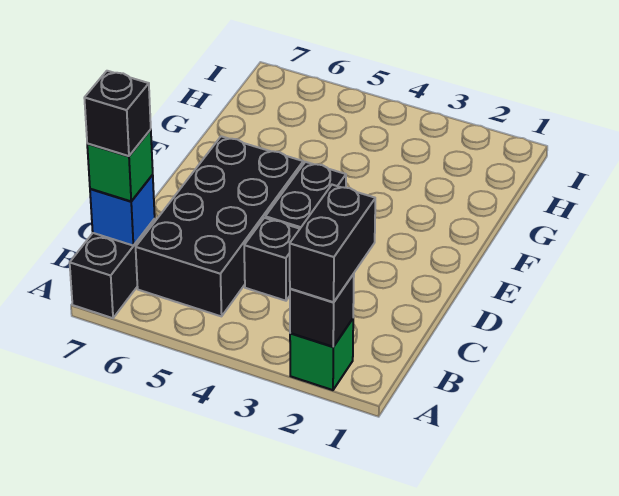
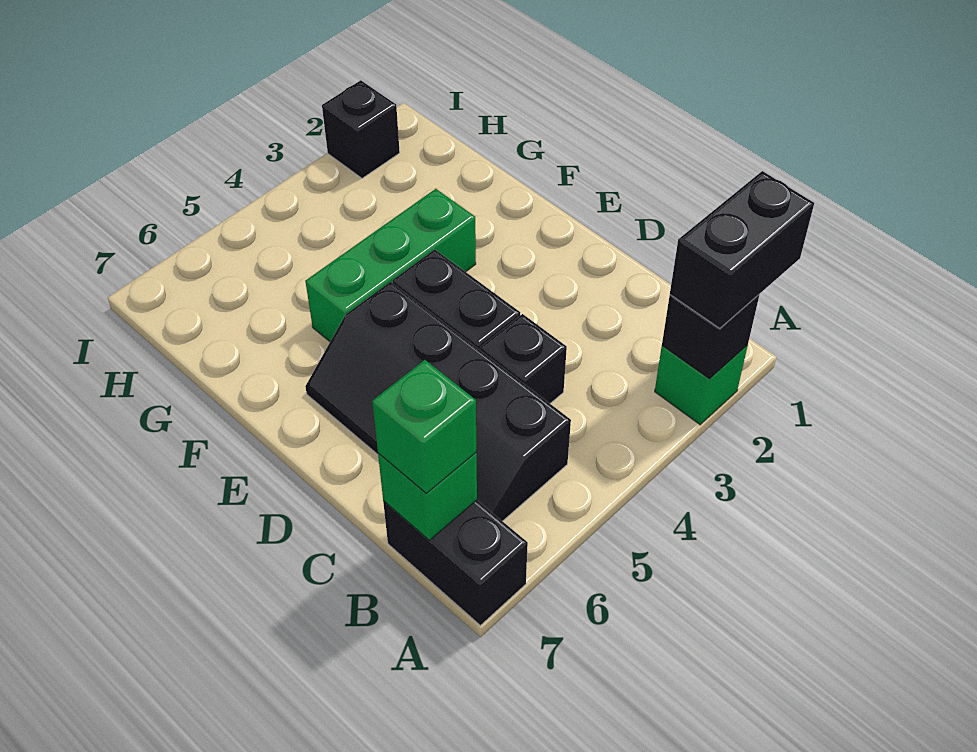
black 1x2 brick [290,185,375,302] -> black 1x2 brick turned to [670,171,814,328]
black 2x4 brick [136,136,303,316] -> black 2x4 slope [305,282,571,521]
blue 1x1 brick [90,175,155,246] -> green 1x1 brick [378,453,477,540]
black 1x1 brick [84,71,151,156] -> black 1x1 brick moved to [322,80,400,178]
none -> green 1x3 brick [305,189,476,341]

